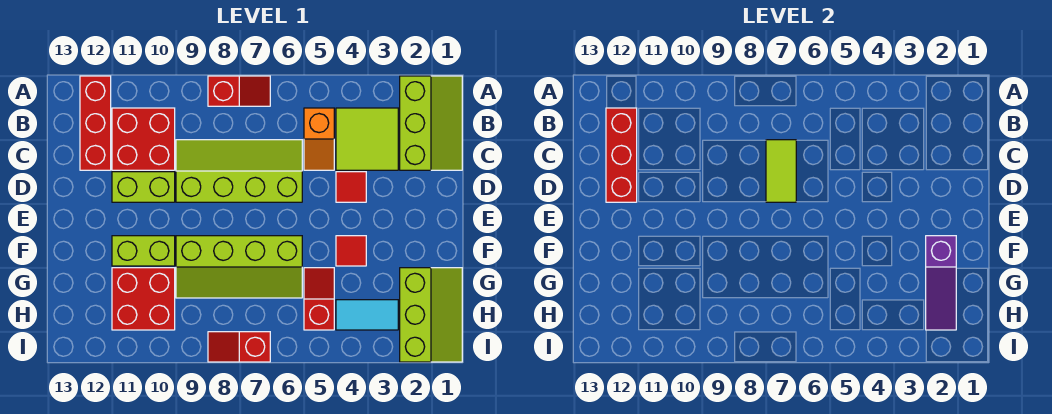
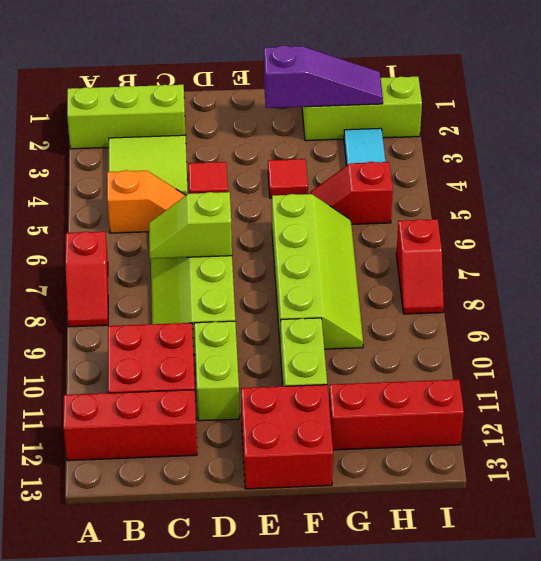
red 1x2 slope [208,76,270,106] -> red 1x2 slope turned to [65,231,108,327]
red 1x3 brick [606,108,637,202] -> red 1x3 brick moved to [329,380,464,450]
lime 1x2 tile [766,140,796,202] -> lime 1x2 slope [149,192,232,259]
red 2x2 brick [112,268,175,330] -> red 2x2 brick moved to [241,385,333,489]

